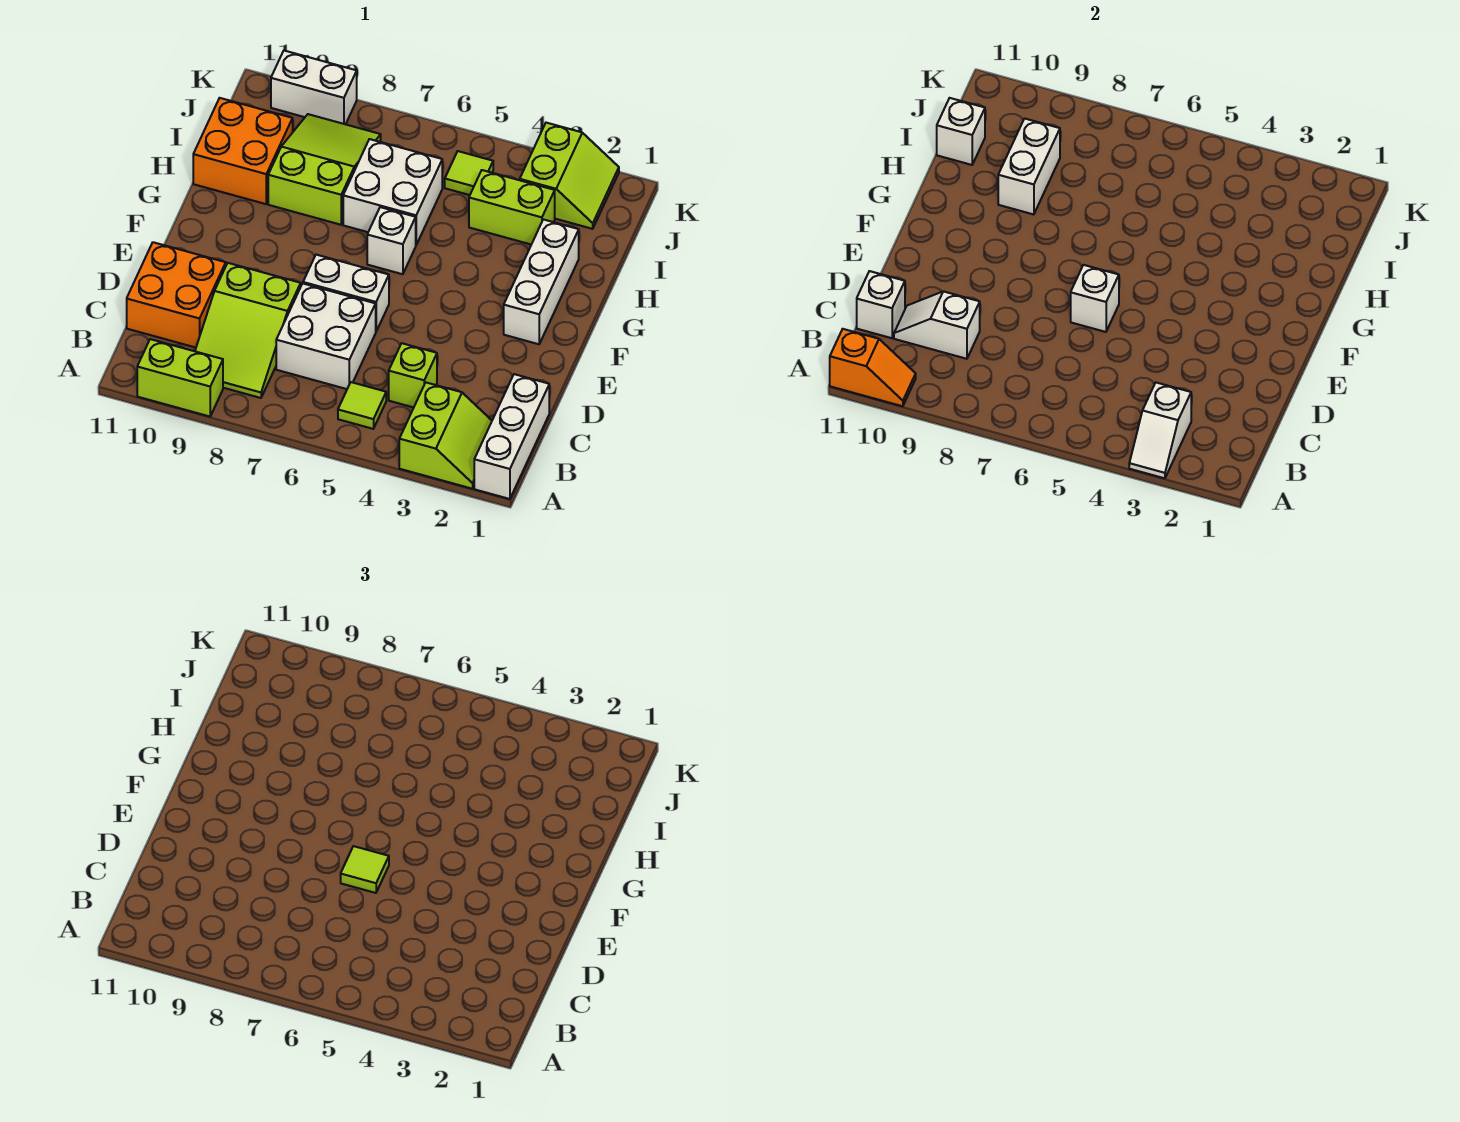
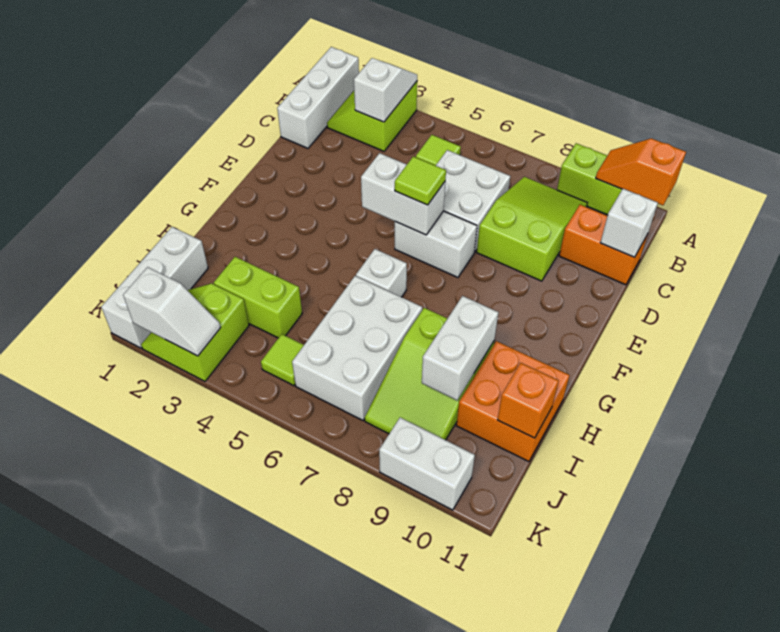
lime 1x1 brick [389,343,437,408] -> none
white 1x2 slope [894,291,980,359] -> white 1x2 slope moved to [123,267,221,356]
orange 2x2 brick [127,242,226,348] -> orange 1x2 brick [559,205,648,285]
white 1x1 brick [1071,265,1119,332] -> white 1x2 brick [361,153,445,235]
white 1x3 brick [504,219,579,344] -> white 1x3 brick moved to [101,227,208,348]
white 2x2 brick [343,139,442,245] -> white 2x3 brick [292,276,422,420]
white 1x1 brick [937,98,985,165] -> orange 1x1 brick [498,363,559,438]

